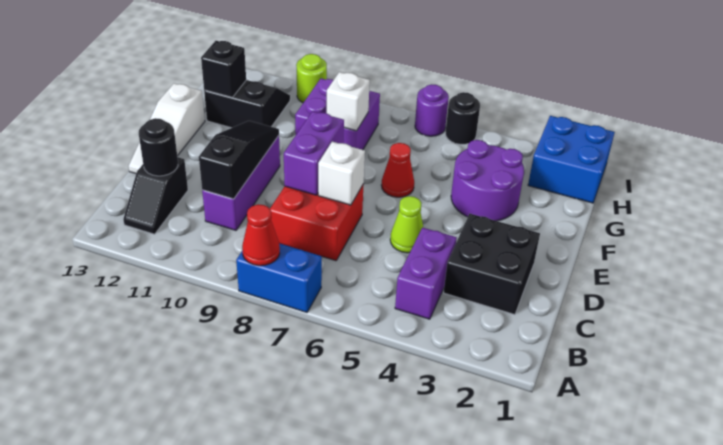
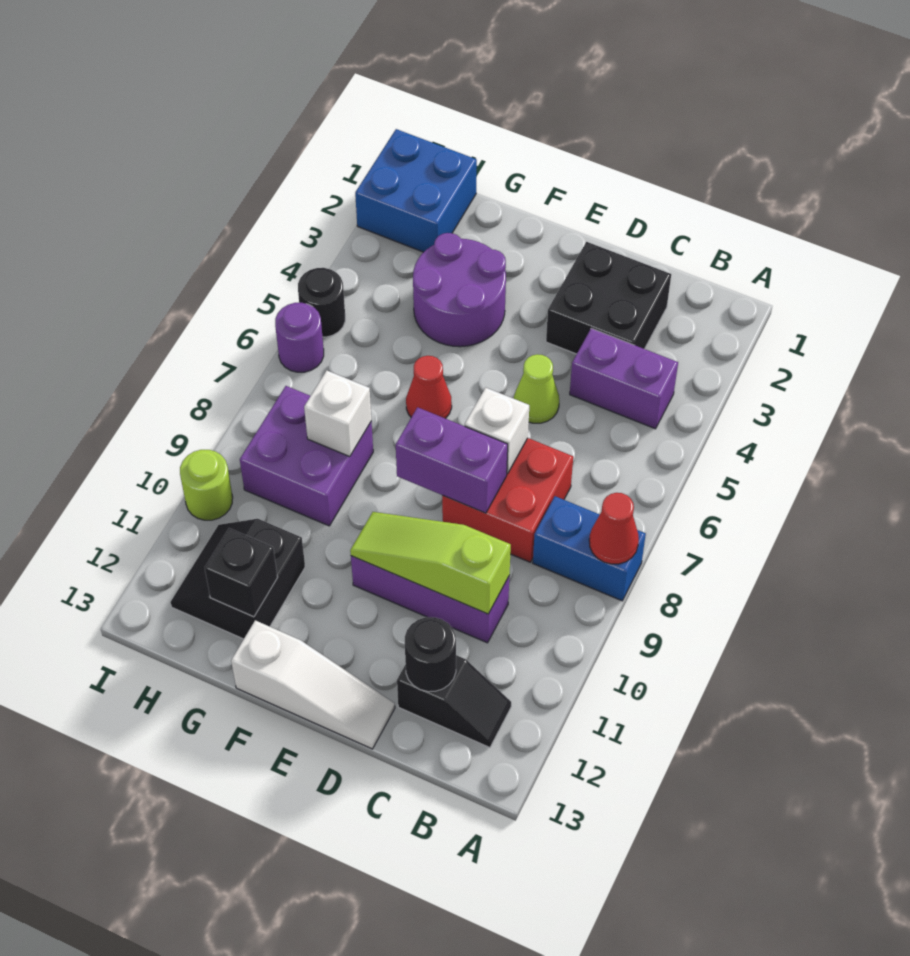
blue 1x2 brick [236,244,322,312] -> blue 1x2 brick turned to [533,496,646,601]
black 1x3 slope [199,121,279,199] -> lime 1x3 slope [350,512,511,614]

